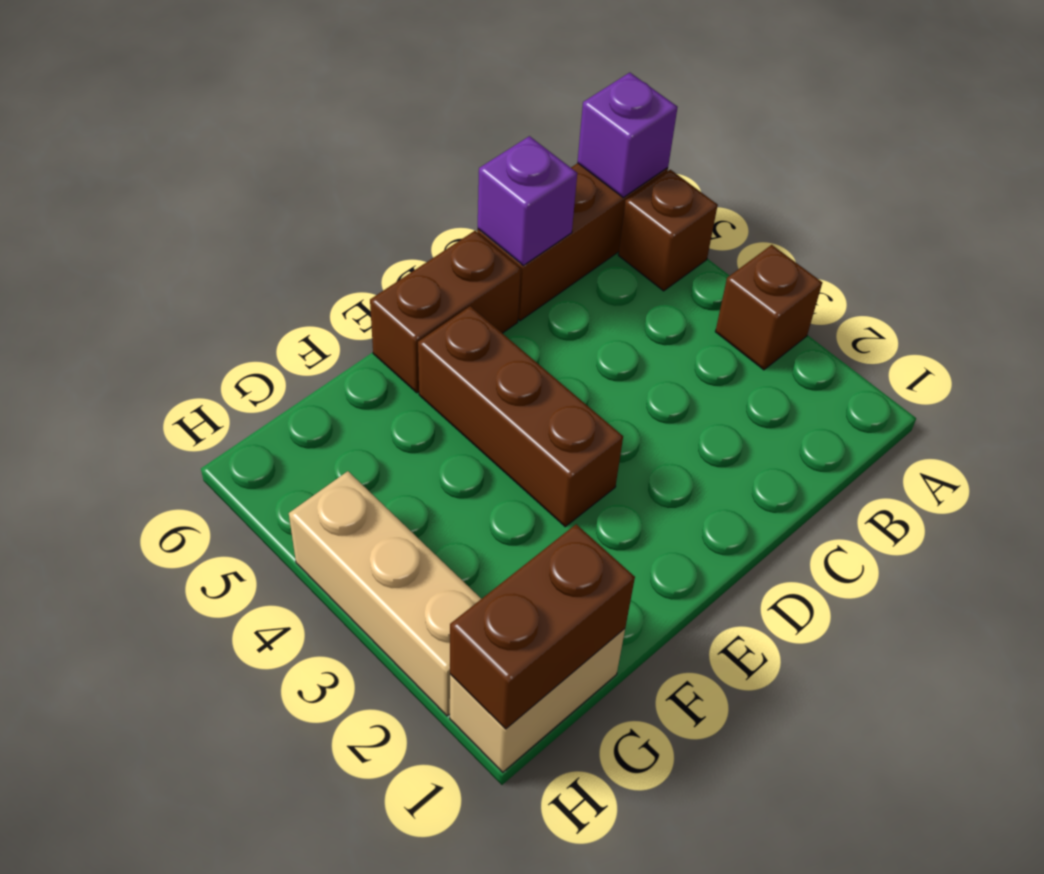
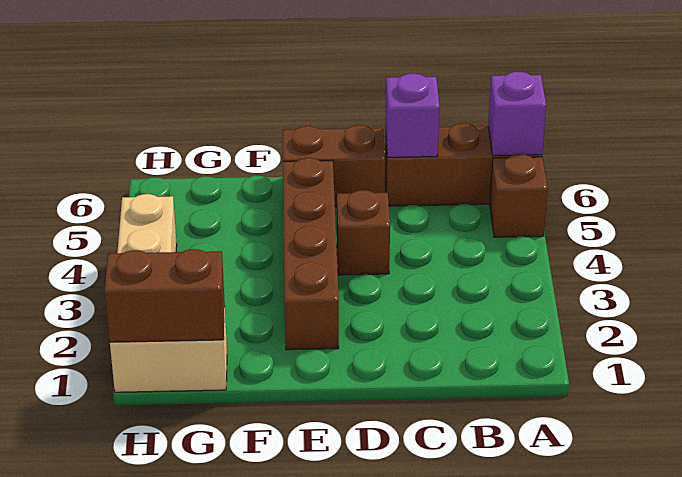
brown 1x1 brick [715,245,822,370] -> brown 1x1 brick moved to [337,190,390,275]
brown 1x3 brick [418,306,623,527] -> brown 1x4 brick [283,158,339,350]

